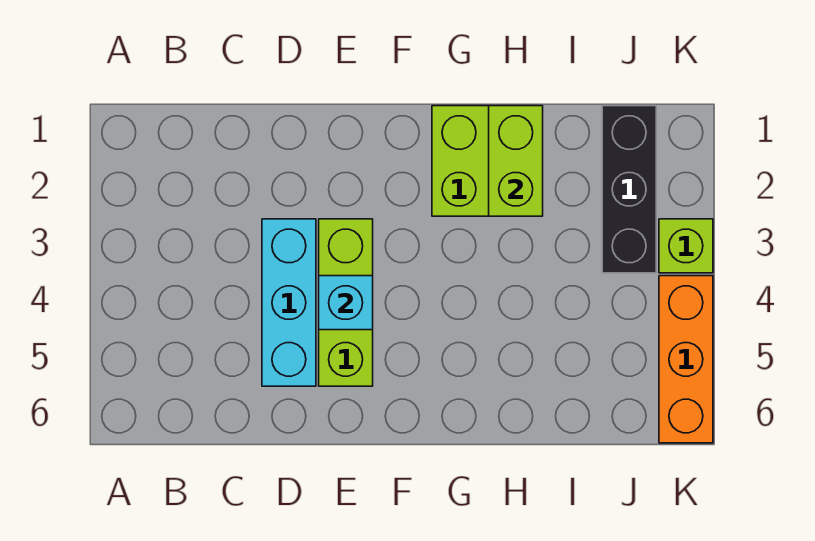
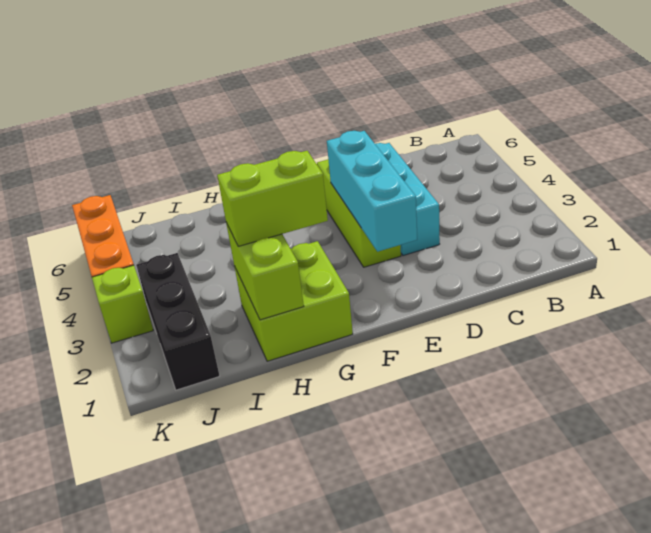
cyan 1x1 brick [319,276,373,330] -> cyan 1x3 brick [327,131,417,252]
none -> lime 1x2 brick [217,151,328,247]

